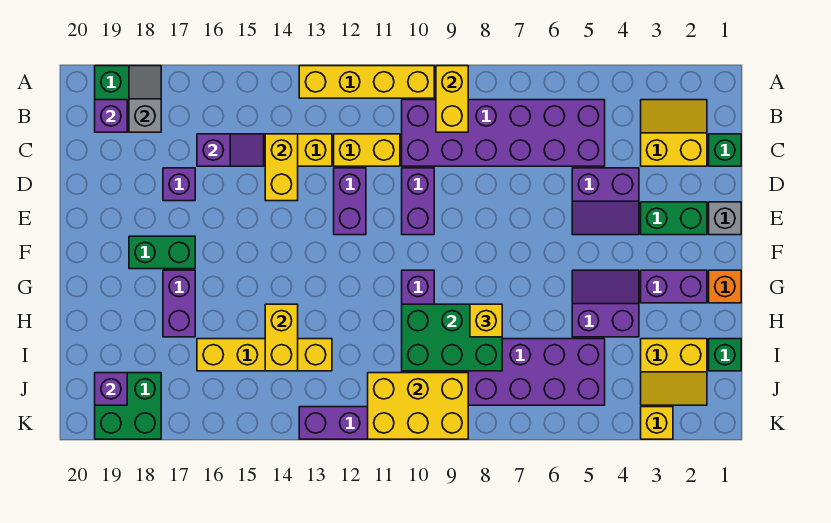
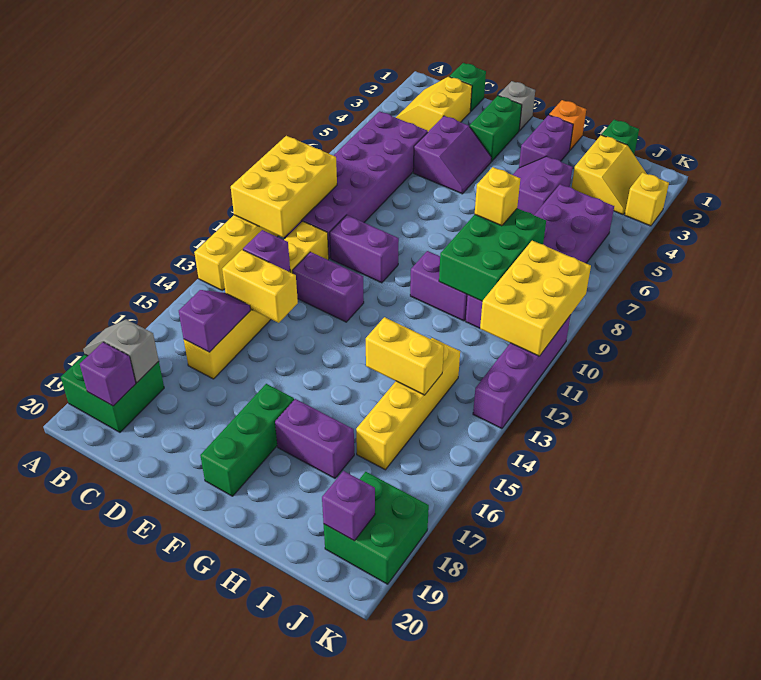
yellow 1x2 brick [436,66,468,132] -> yellow 2x3 brick [231,136,337,238]
purple 1x1 brick [163,168,195,201] -> purple 1x1 brick moved to [243,230,290,272]
green 1x2 brick [129,236,195,269] -> green 1x3 brick [200,384,294,496]

